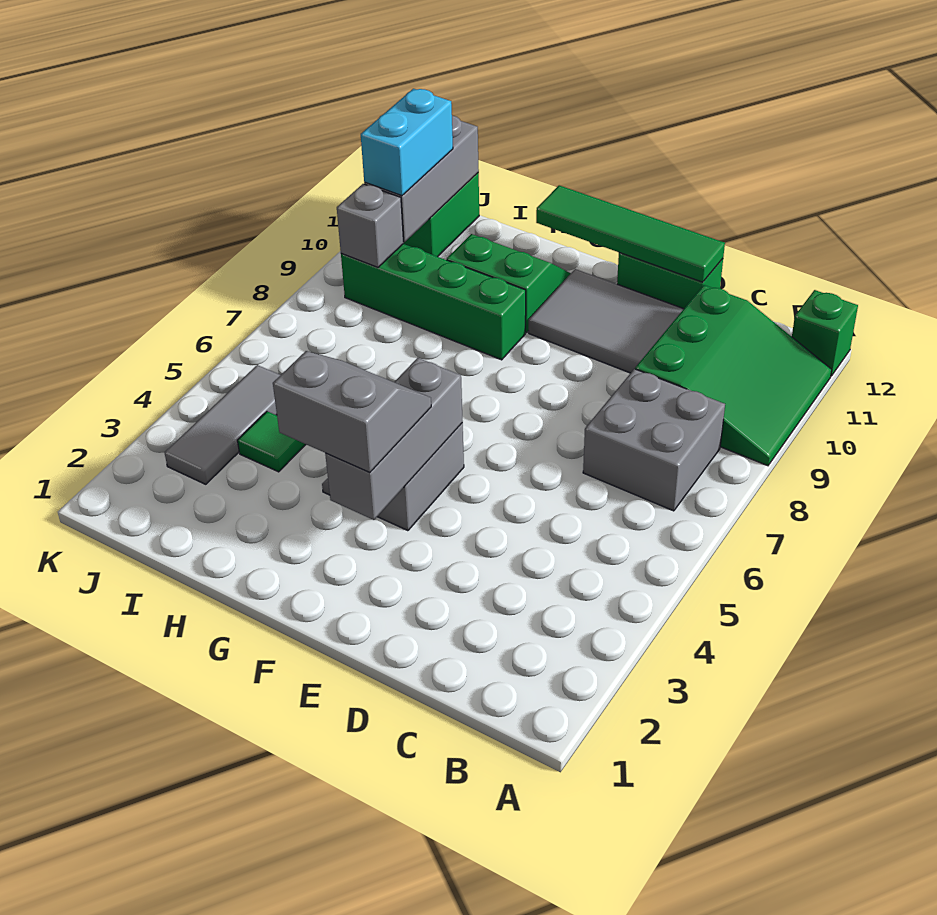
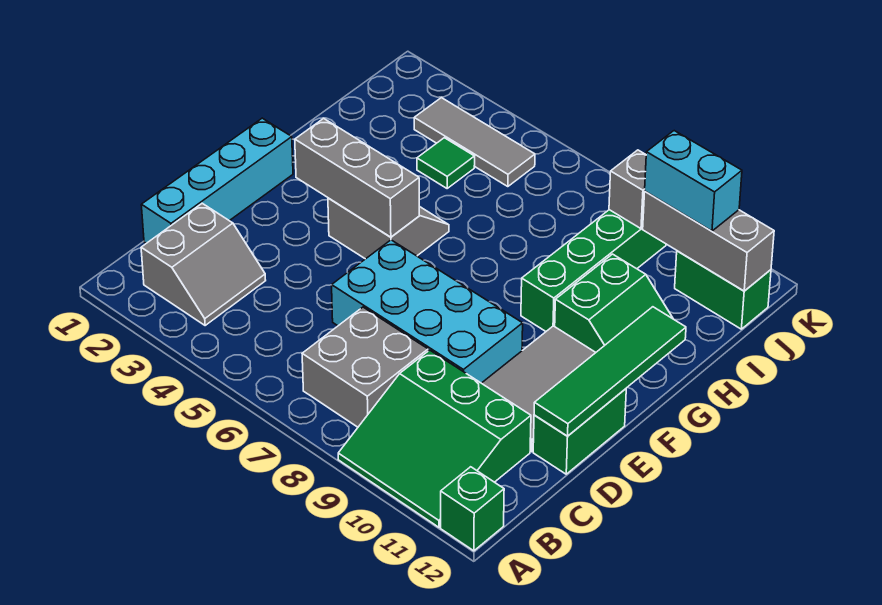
none -> cyan 1x4 brick [141,118,293,243]
none -> cyan 2x4 brick [332,240,523,383]
grey 2x2 slope [273,351,431,472] -> grey 2x2 slope moved to [141,203,266,326]

